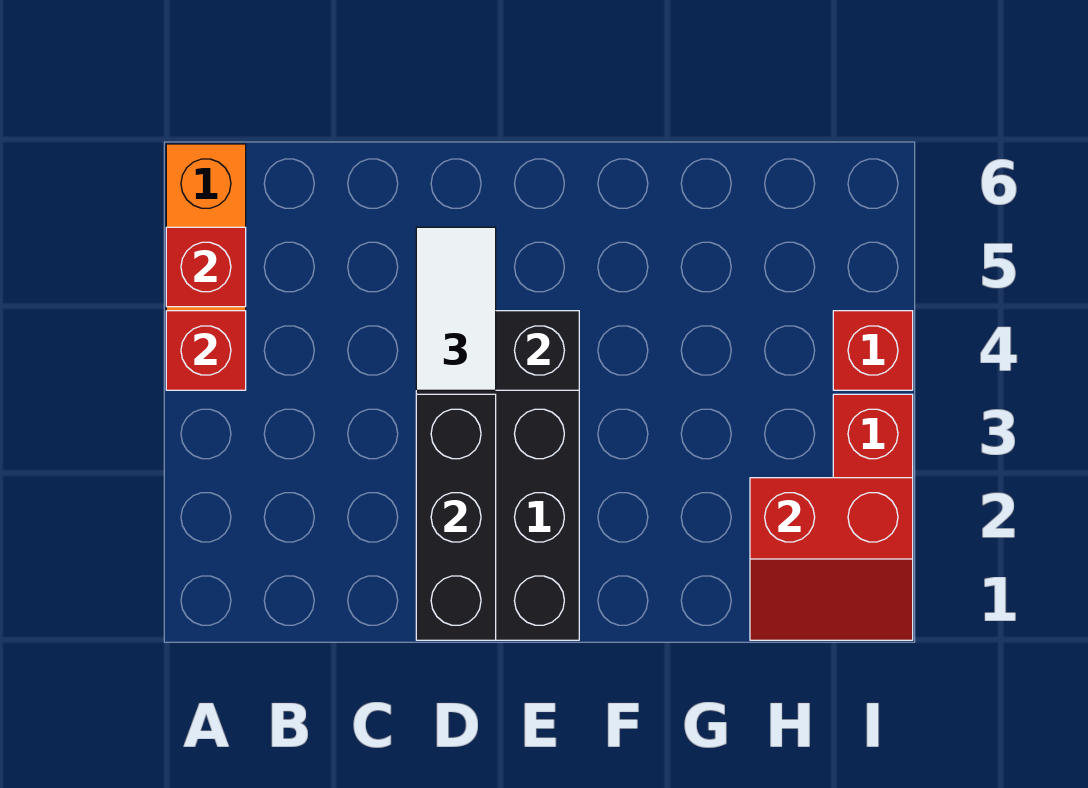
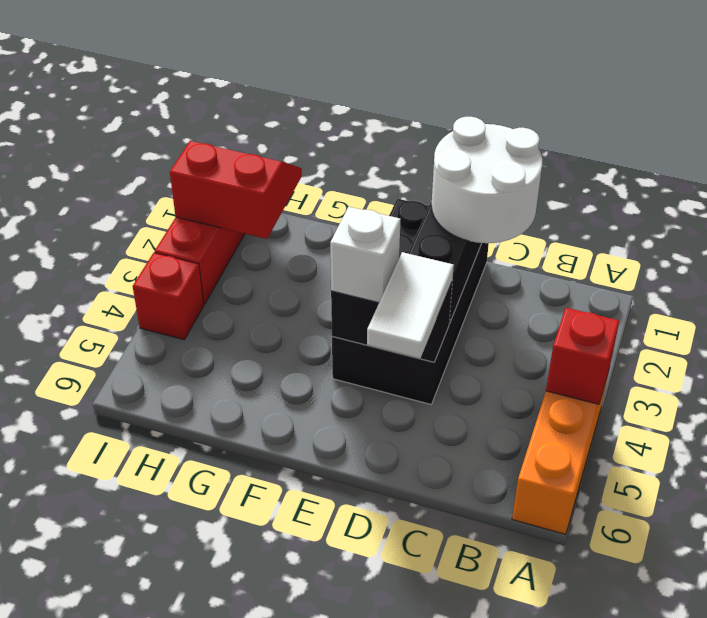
red 1x1 brick [166,227,246,307] -> none
none -> white 2x2 round brick [431,117,542,243]
none -> white 1x1 brick [330,207,400,303]

